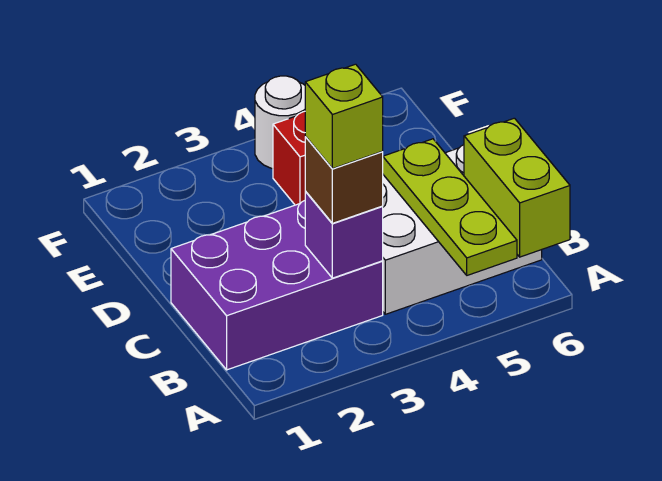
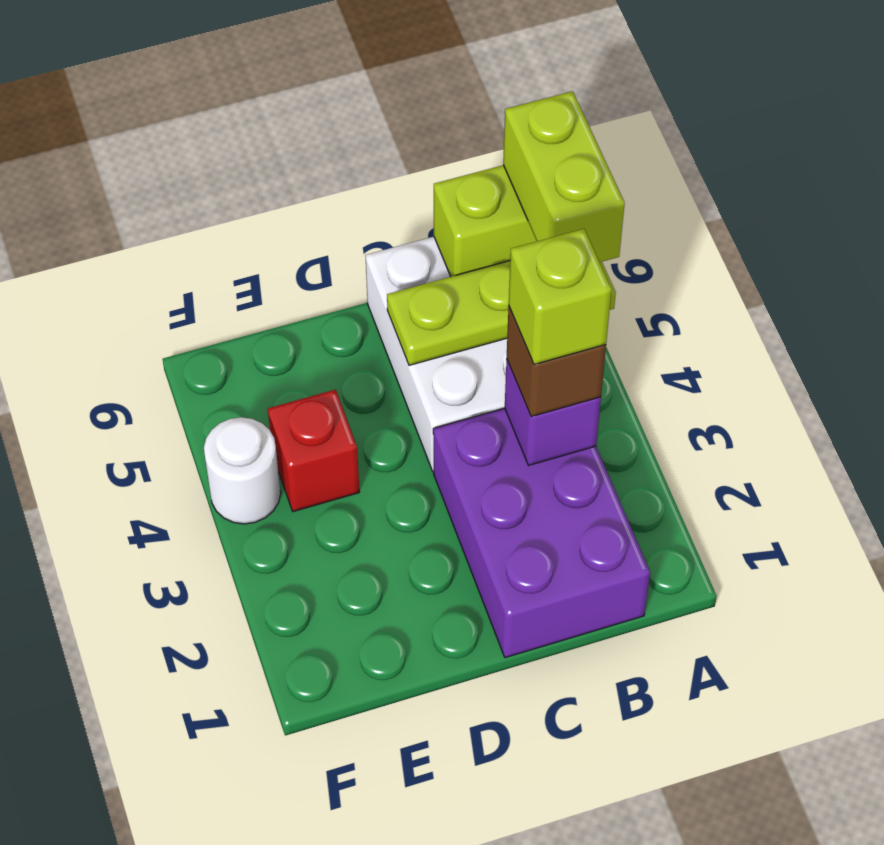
none -> lime 1x2 brick [503,91,625,262]

